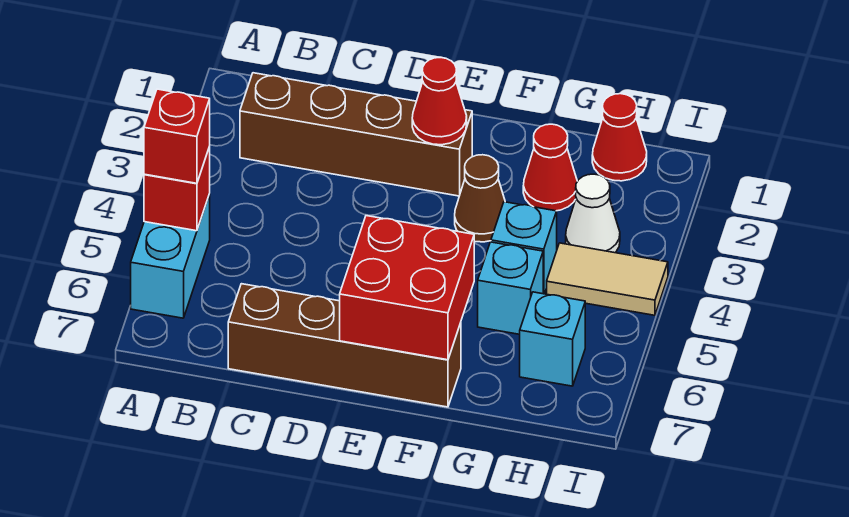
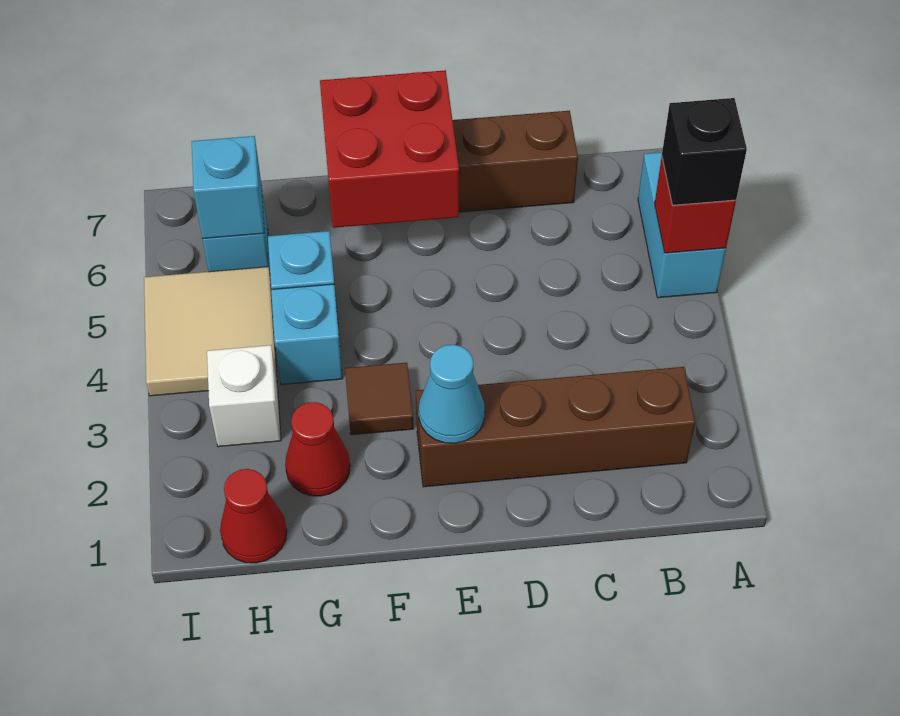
red 1x1 brick [144,89,210,183] -> black 1x1 brick [662,98,747,205]
red 1x1 cone [412,58,467,145] -> cyan 1x1 cone [419,345,485,443]
brown 1x1 cone [455,155,505,242] -> brown 1x1 tile [345,363,414,435]
white 1x1 cone [566,174,620,253] -> white 1x1 brick [207,345,281,447]
tan 1x2 tile [547,243,668,315] -> tan 2x2 tile [144,267,277,396]
none -> cyan 1x1 brick [192,136,264,239]

